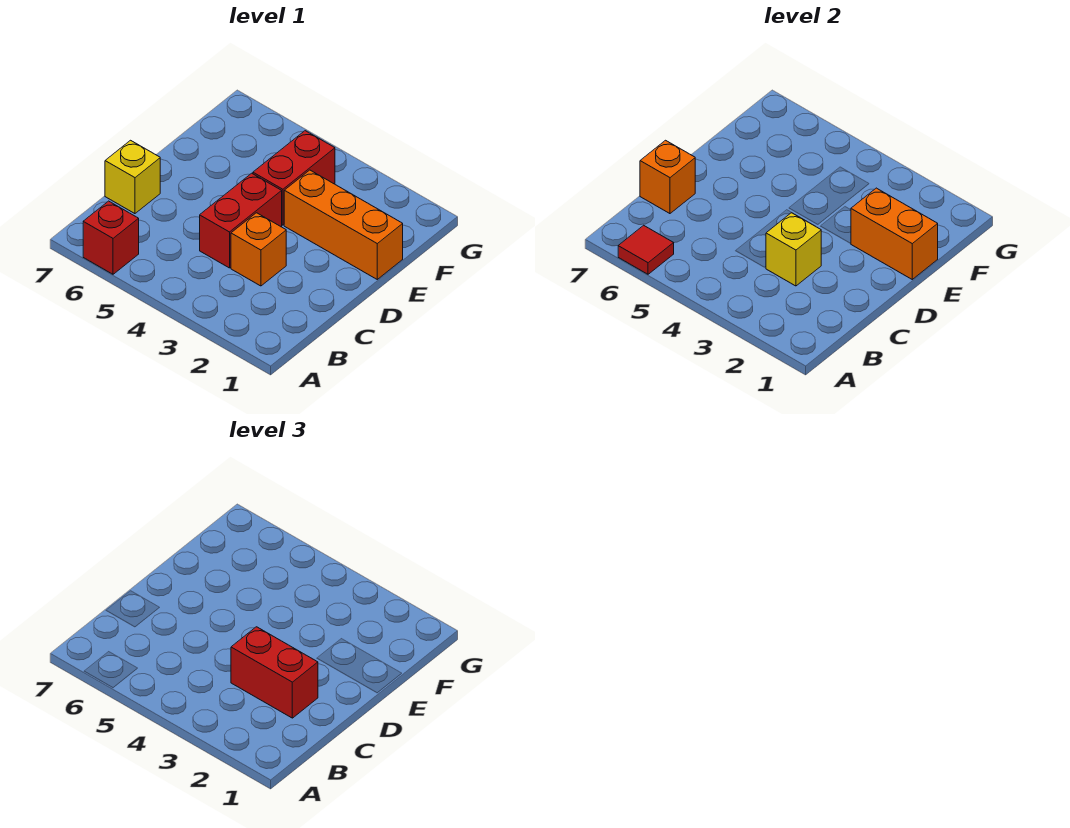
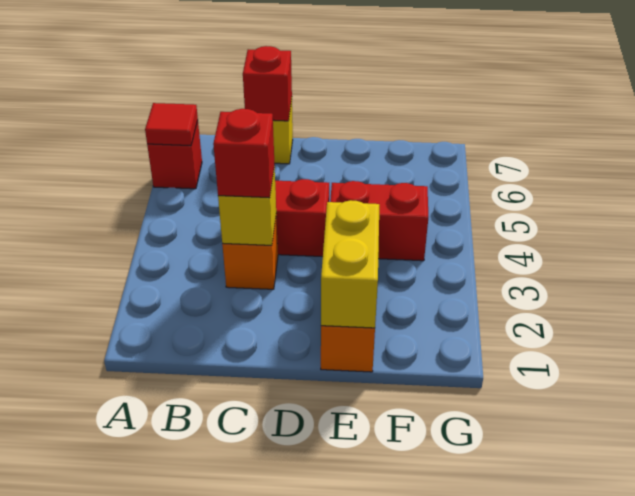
red 1x2 brick [231,627,318,718] -> red 1x1 brick [213,109,275,198]
orange 1x1 brick [640,140,695,214] -> red 1x1 brick [243,46,292,121]
orange 1x2 brick [851,188,938,279] -> yellow 1x2 brick [321,200,379,328]

